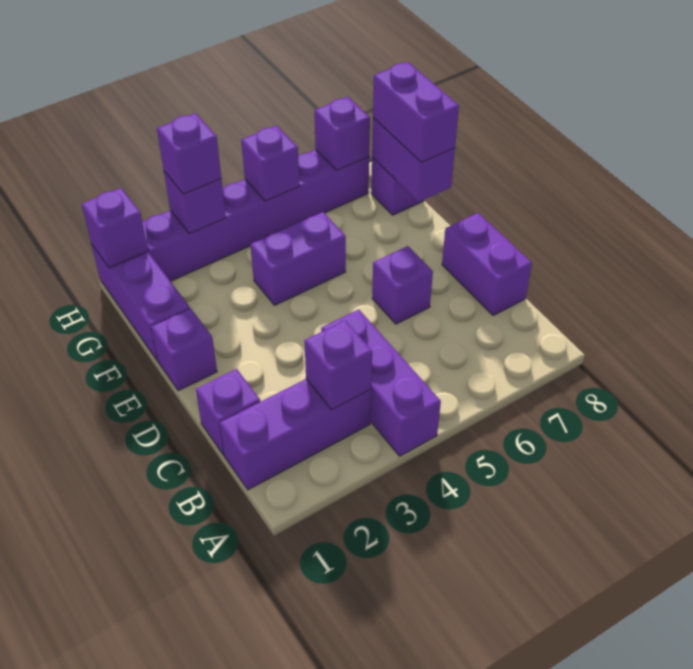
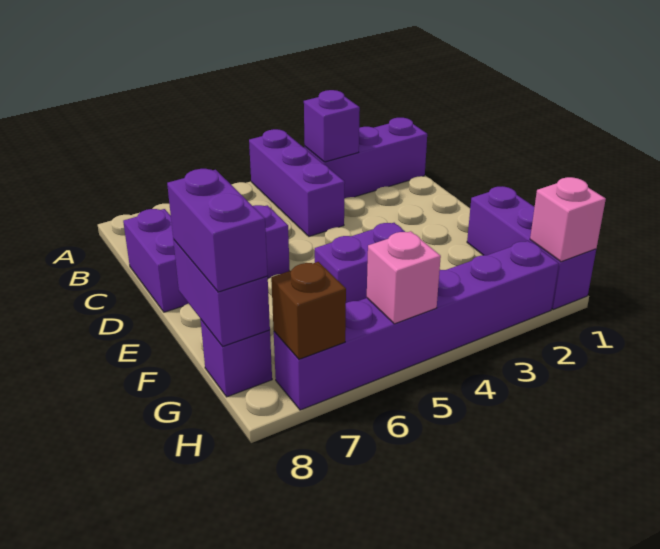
purple 1x1 brick [196,369,260,455] -> none
purple 1x1 brick [151,308,217,391] -> none
purple 1x1 brick [82,188,148,268] -> pink 1x1 brick [530,177,606,262]
purple 1x1 brick [164,171,226,234] -> none
purple 1x1 brick [157,113,221,194] -> none
purple 1x1 brick [241,126,300,201] -> pink 1x1 brick [367,231,441,324]
purple 1x1 brick [315,97,370,170] -> brown 1x1 brick [271,262,346,359]

